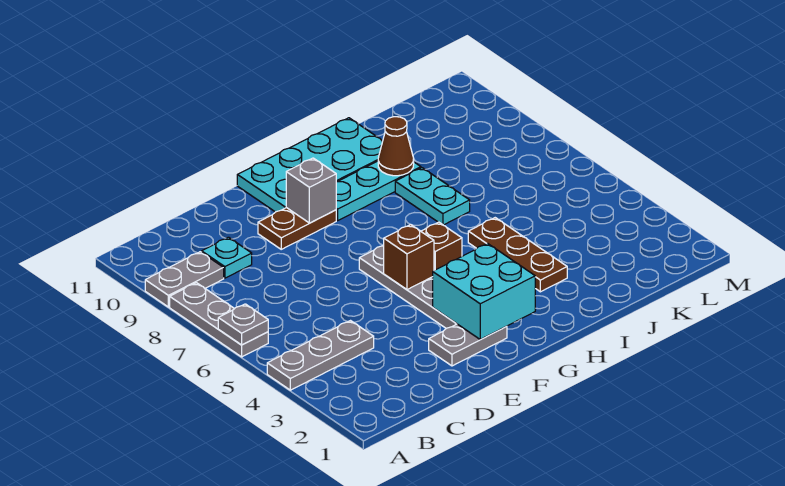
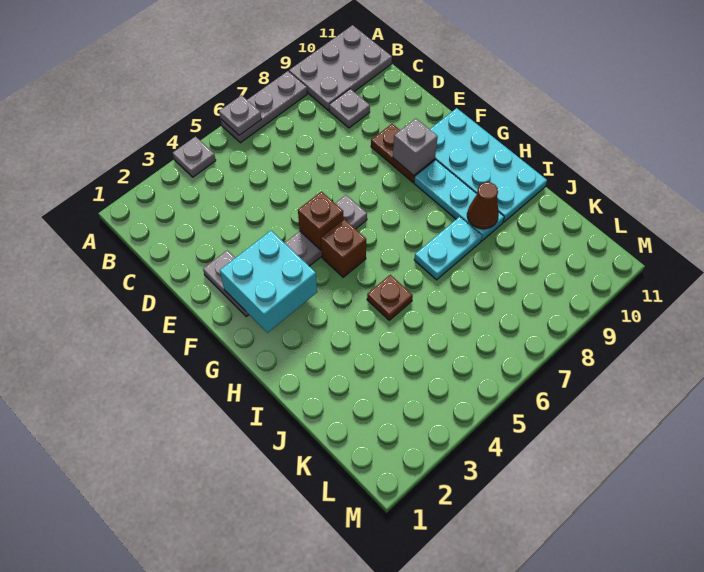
grey 1x3 plate [267,321,374,390] -> grey 1x1 plate [173,137,216,177]
grey 1x2 plate [145,252,224,307] -> grey 2x3 plate [289,25,392,110]
cyan 1x1 plate [202,237,252,278] -> grey 1x1 plate [329,89,370,128]
brown 1x3 plate [468,218,567,292] -> brown 1x1 plate [367,275,413,320]

